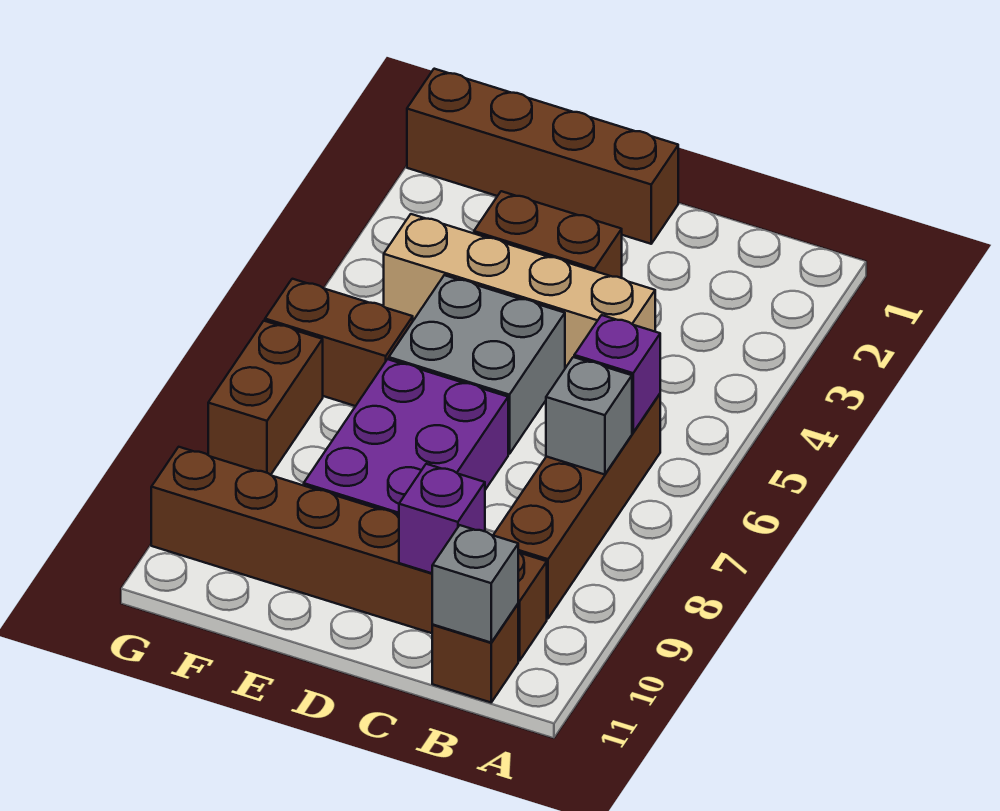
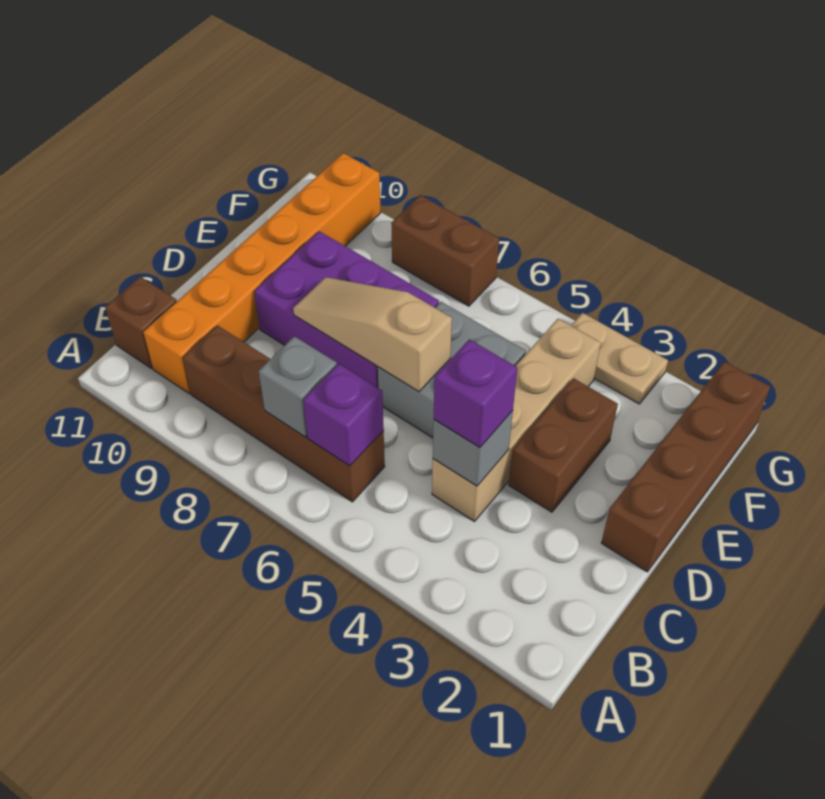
brown 1x6 brick [151,447,547,661] -> orange 1x6 brick [143,153,381,394]
grey 1x1 brick [432,525,518,642] -> grey 1x1 brick moved to [433,411,513,486]
purple 1x1 brick [399,464,485,573] -> purple 1x1 brick moved to [434,339,517,447]
none -> tan 1x3 slope [293,277,452,392]
brown 1x2 brick [265,279,413,406] -> none
none -> tan 1x2 plate [571,313,668,404]

